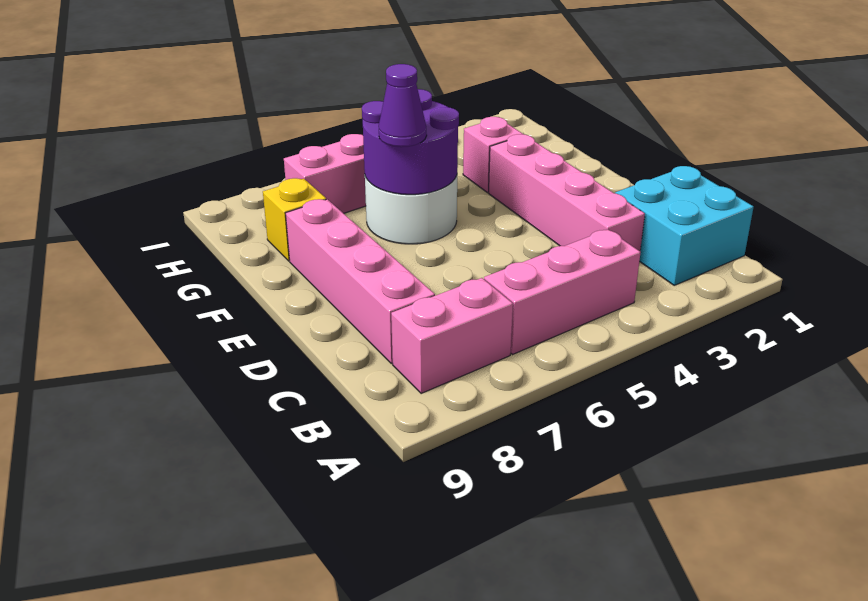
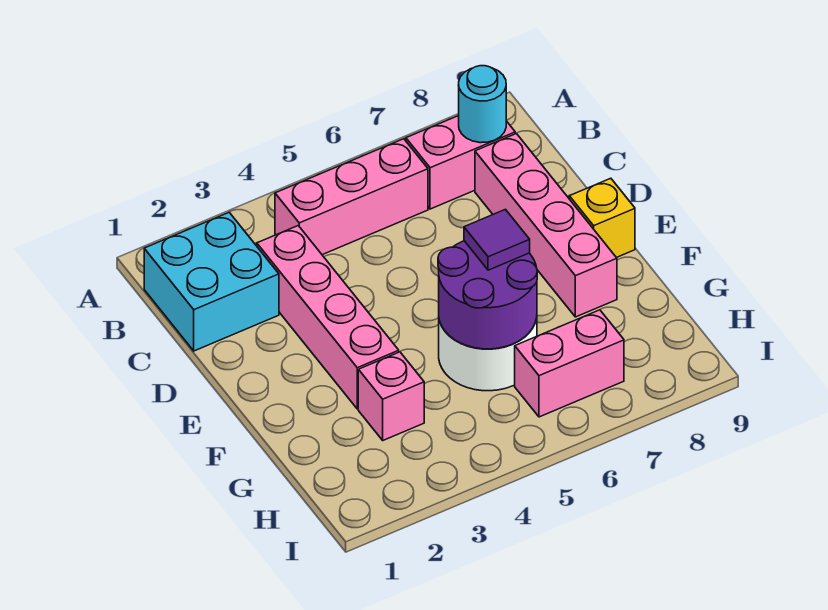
none -> cyan 1x1 round brick [459,66,506,143]
purple 1x1 cone [379,64,427,147] -> purple 1x1 tile [464,209,530,270]
yellow 1x1 brick [263,178,326,261] -> yellow 1x1 brick moved to [569,178,635,258]

